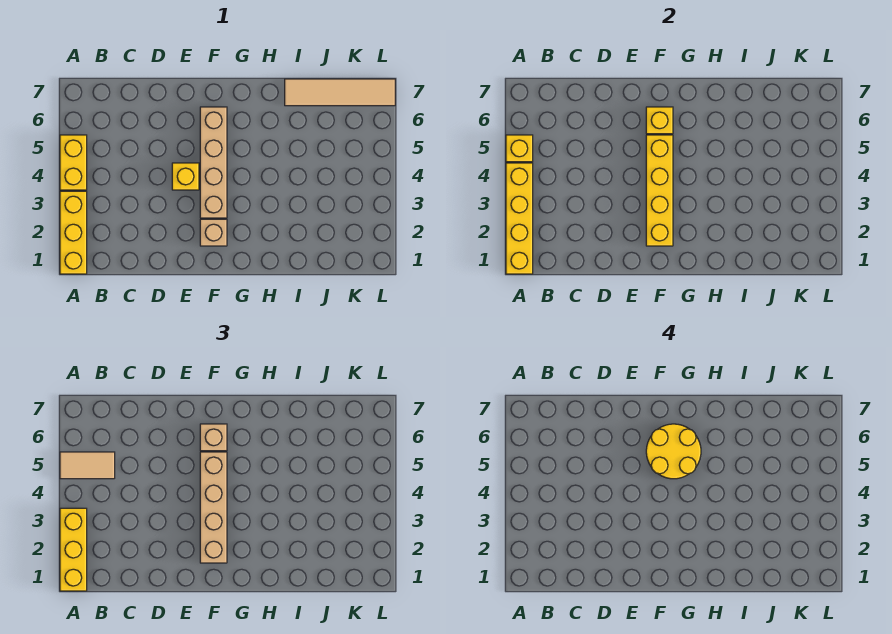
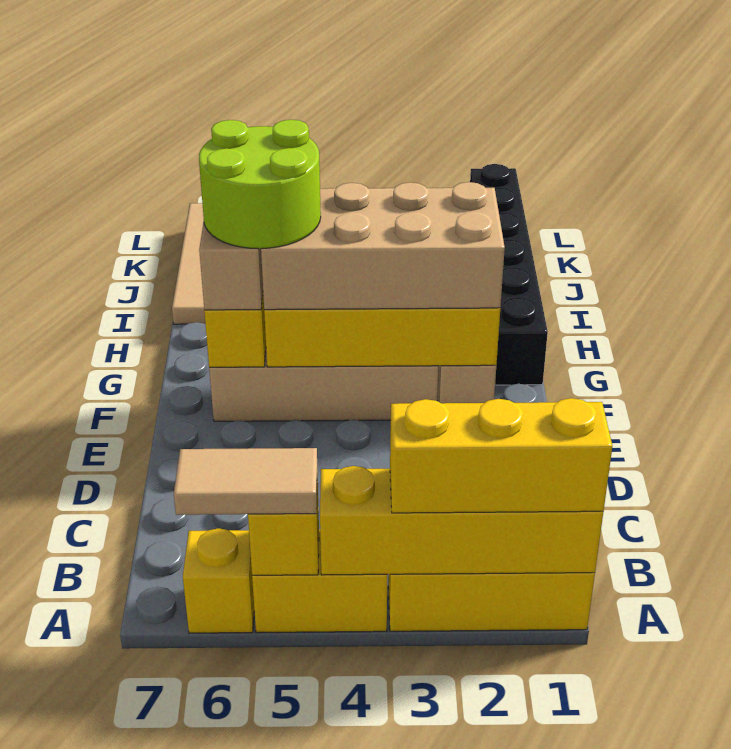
tan 1x2 tile [60,452,115,479] -> tan 1x2 tile turned to [174,448,317,515]
yellow 1x1 brick [172,163,199,190] -> yellow 1x1 brick moved to [183,528,254,633]
tan 1x4 brick [200,452,227,563] -> tan 2x4 brick [261,182,505,310]
yellow 2x2 round brick [646,424,701,479] -> lime 2x2 round brick [199,120,321,249]
none -> black 1x6 brick [470,164,548,385]

